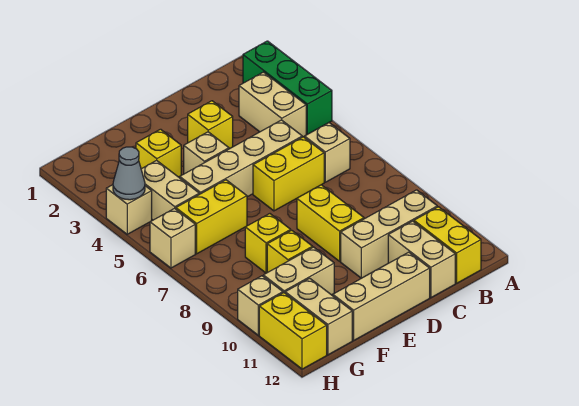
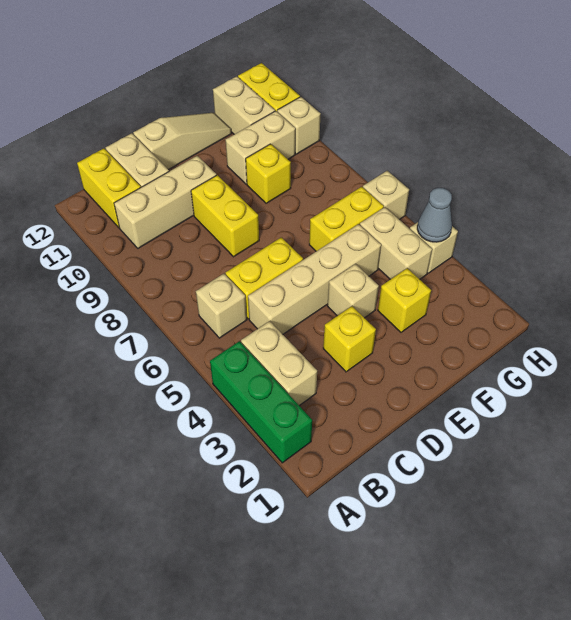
tan 1x3 brick [333,252,430,340] -> tan 1x3 slope [133,113,232,170]
yellow 1x1 brick [245,214,291,273] -> none

